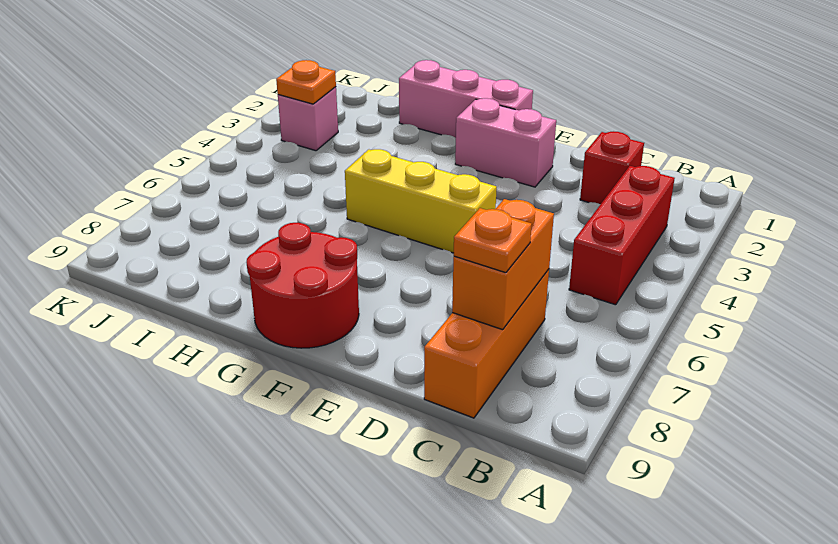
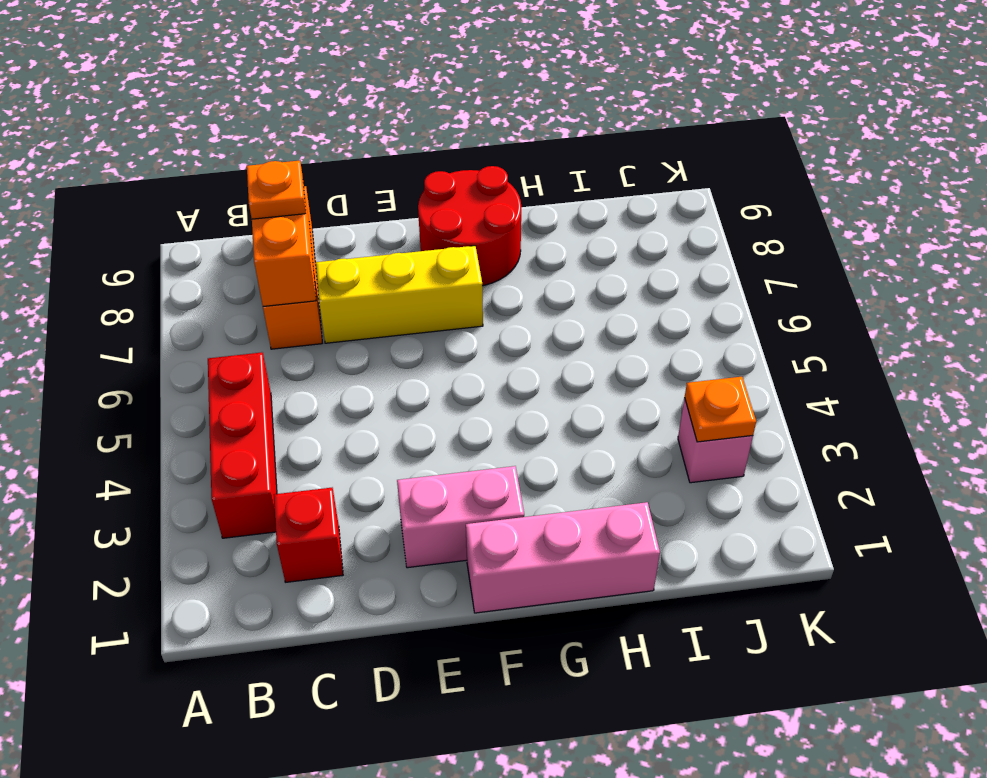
yellow 1x3 brick [345,149,497,253] -> yellow 1x3 brick moved to [315,246,483,343]

